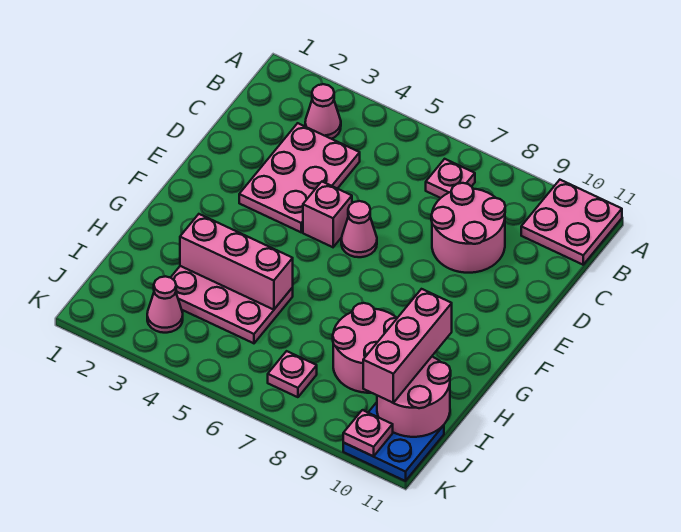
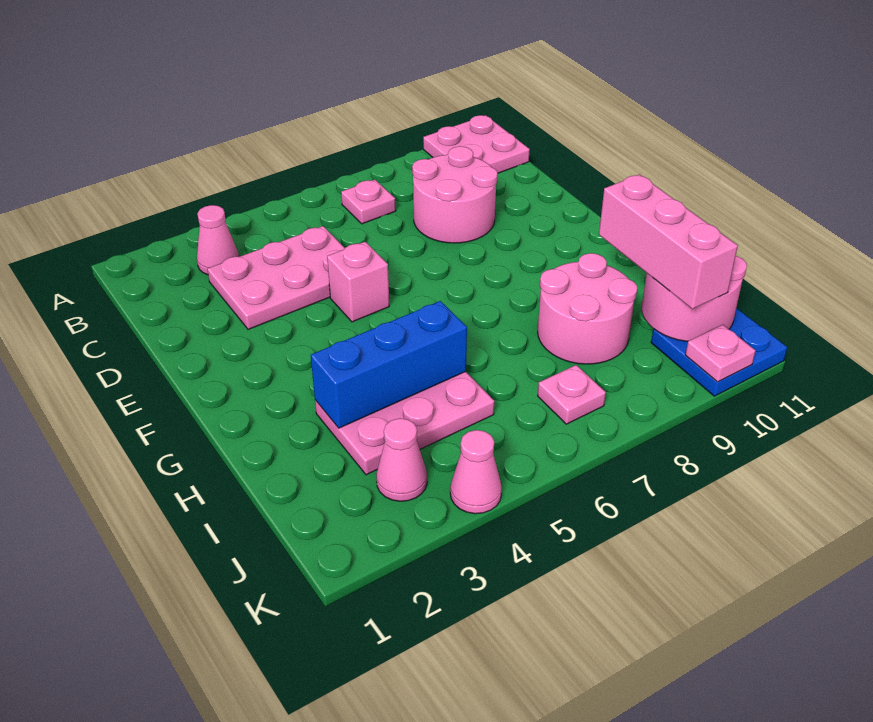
pink 2x3 plate [239,123,360,232] -> pink 2x3 plate turned to [207,226,345,329]
pink 1x1 cone [341,201,377,257] -> pink 1x1 cone moved to [450,430,502,514]
pink 1x3 brick [180,214,293,310] -> blue 1x3 brick [311,301,467,428]

